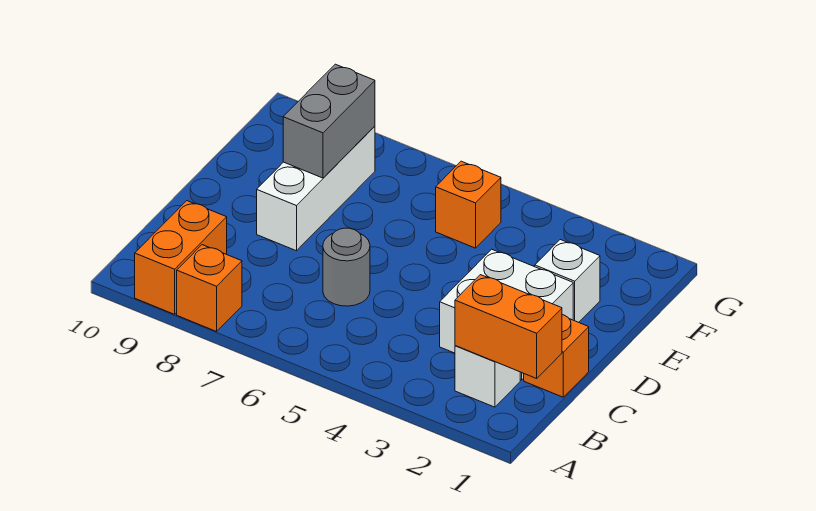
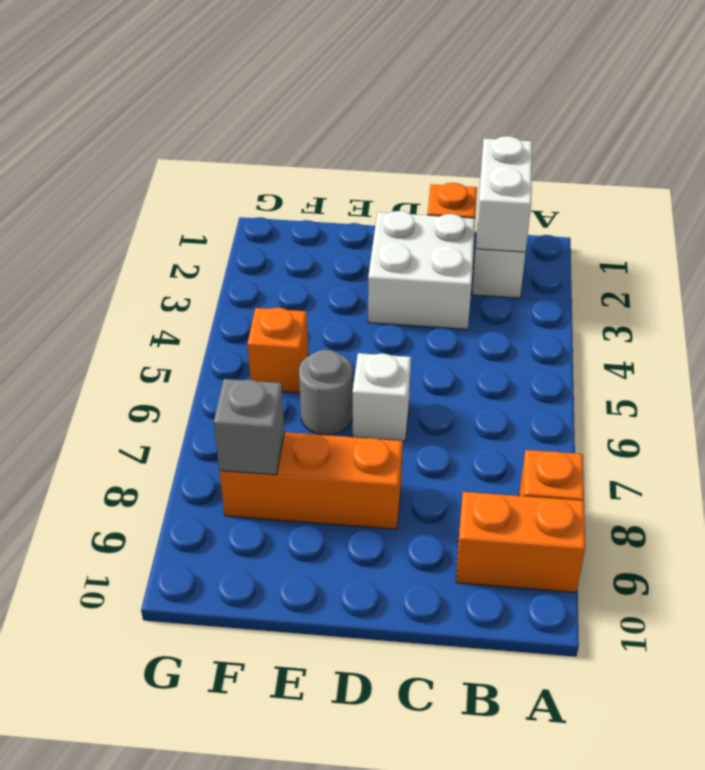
orange 1x2 brick [455,275,562,378] -> white 1x2 brick [476,136,532,252]
grey 1x1 round brick [323,228,370,306] -> grey 1x1 round brick moved to [299,350,353,435]
white 1x3 brick [257,126,375,251] -> orange 1x3 brick [219,432,403,529]
white 1x1 brick [535,240,600,322] -> white 1x1 brick moved to [352,353,411,441]
grey 1x2 brick [283,64,375,178] -> grey 1x1 brick [214,379,284,475]

